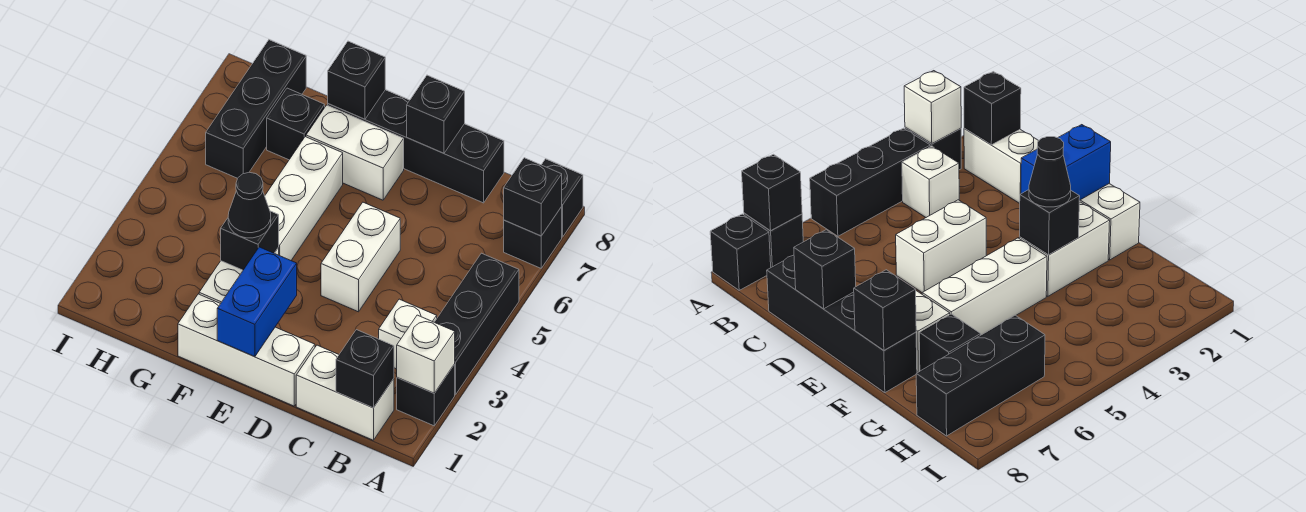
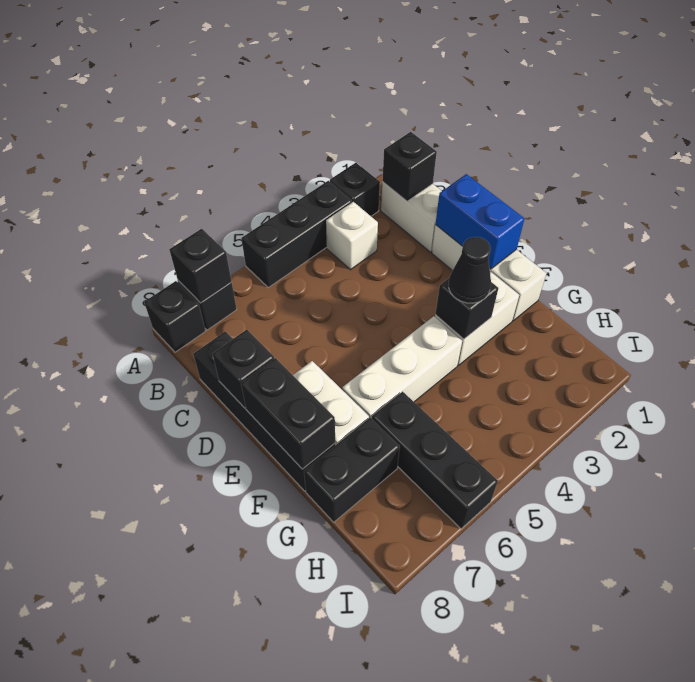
white 1x1 brick [397,315,455,393] -> none
white 1x2 brick [321,202,400,312] -> none
blue 1x2 brick [217,247,297,357] -> blue 1x2 brick turned to [436,174,524,269]
black 1x1 brick [328,41,385,119] -> black 1x2 brick [241,358,335,469]
black 1x1 brick [267,88,325,160] -> black 1x2 brick [304,418,400,522]
black 1x3 brick [206,40,306,178] -> black 1x3 brick turned to [372,392,498,529]

